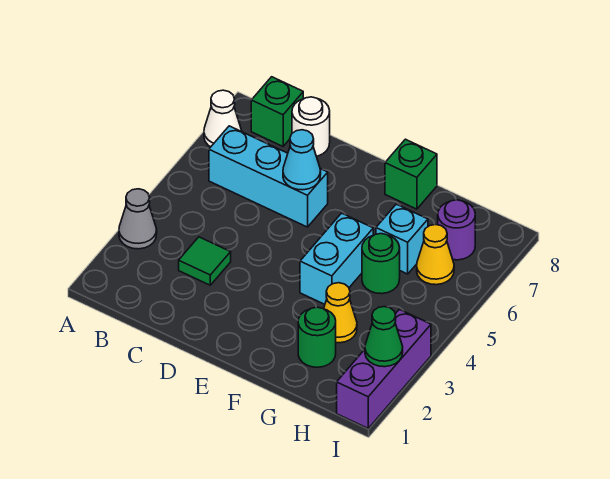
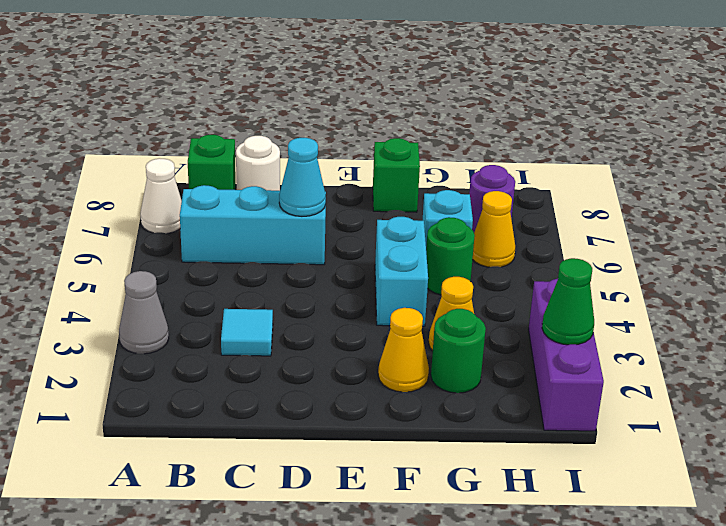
green 1x1 tile [179,237,231,285] -> cyan 1x1 tile [221,309,273,356]
none -> yellow 1x1 cone [378,308,429,392]

